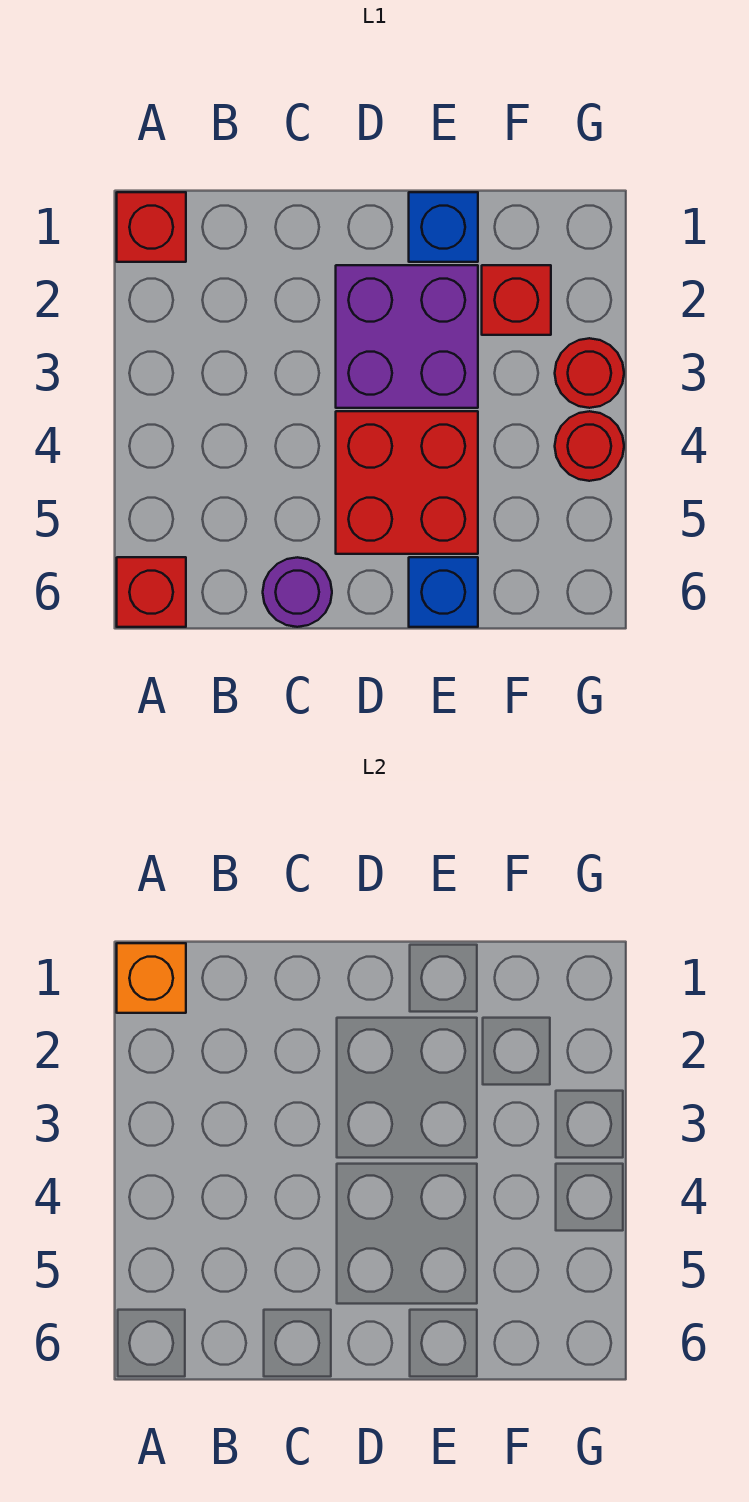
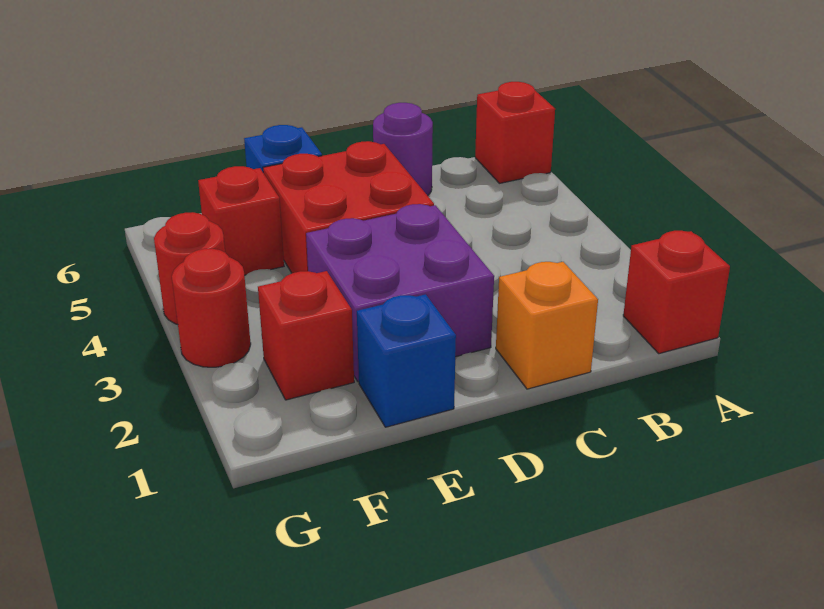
orange 1x1 brick [117,943,186,1013] -> orange 1x1 brick moved to [496,262,598,389]
none -> red 1x1 brick [198,166,284,275]

